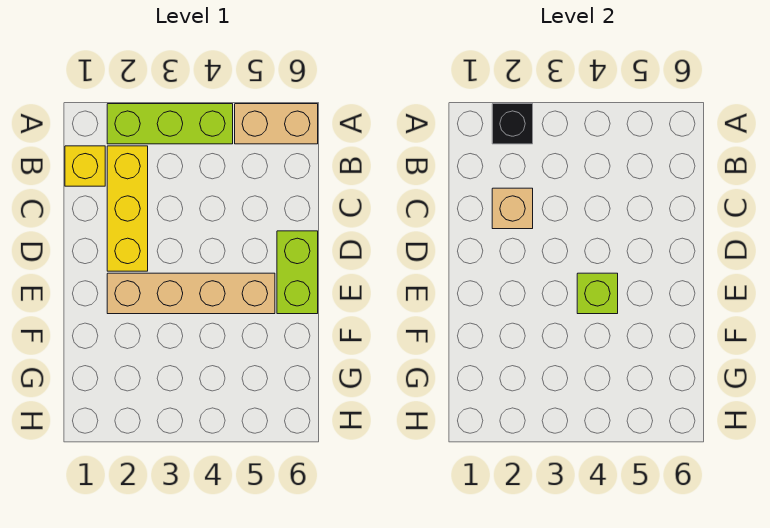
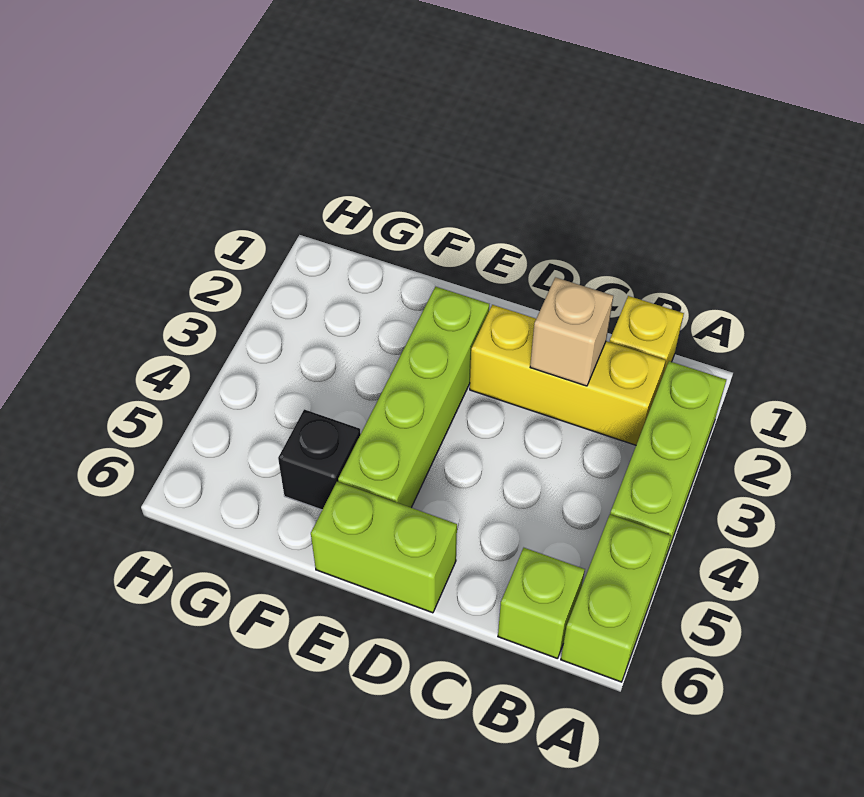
black 1x1 brick [492,104,533,144] -> black 1x1 brick moved to [278,409,361,510]
tan 1x2 brick [235,104,318,144] -> lime 1x2 brick [561,515,671,682]
tan 1x4 brick [107,273,275,314] -> lime 1x4 brick [338,287,489,508]
lime 1x1 brick [577,273,618,314] -> lime 1x1 brick moved to [498,548,585,659]

